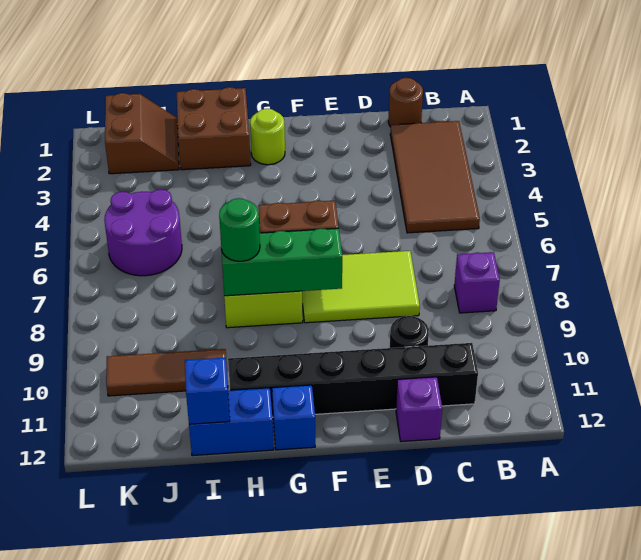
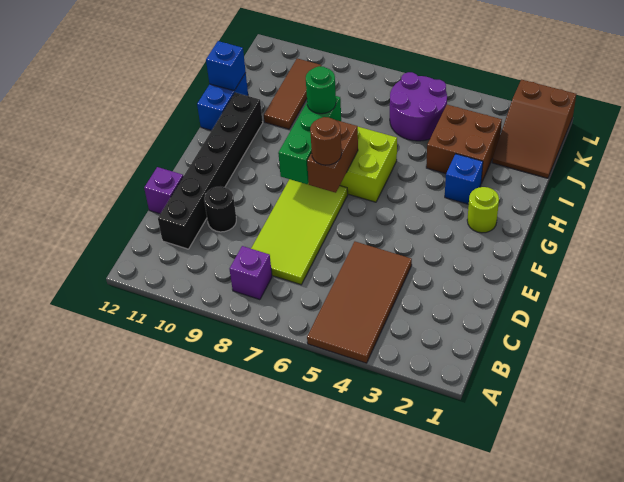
brown 2x4 tile [390,121,480,233] -> brown 2x4 tile turned to [307,242,412,363]
brown 1x1 round brick [388,78,423,127] -> brown 1x1 round brick moved to [310,117,342,165]
lime 2x3 tile [302,251,420,323] -> lime 2x4 tile [251,179,348,285]
blue 1x1 brick [272,385,315,450] -> blue 1x1 brick moved to [445,154,483,204]
brown 2x2 brick [177,87,251,170] -> brown 2x2 brick moved to [426,105,502,183]
brown 2x2 slope [105,93,179,174] -> brown 2x3 slope [492,80,576,178]

